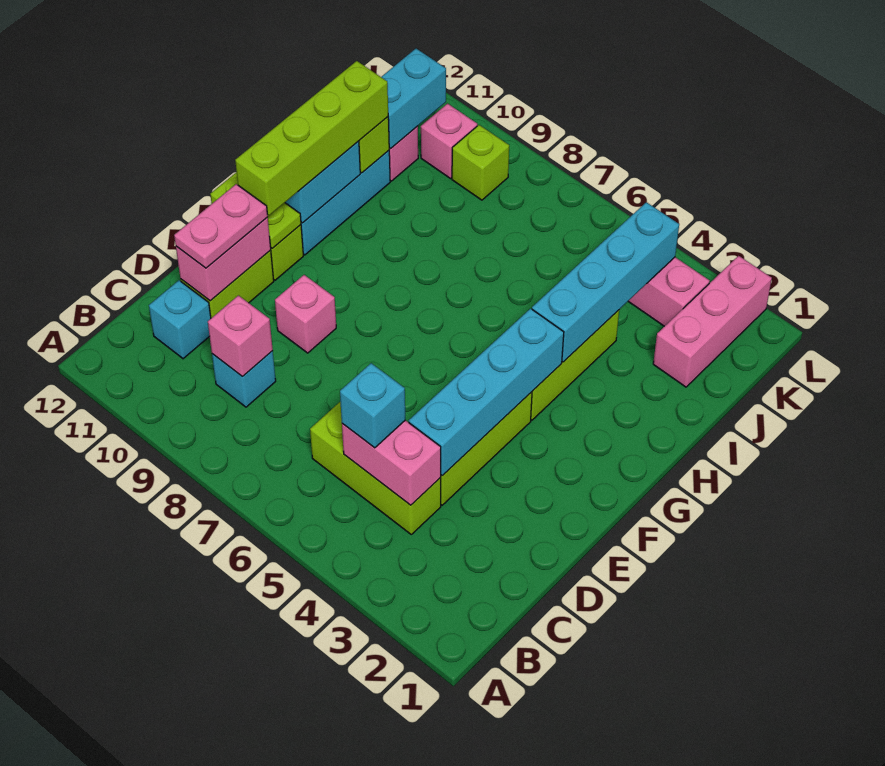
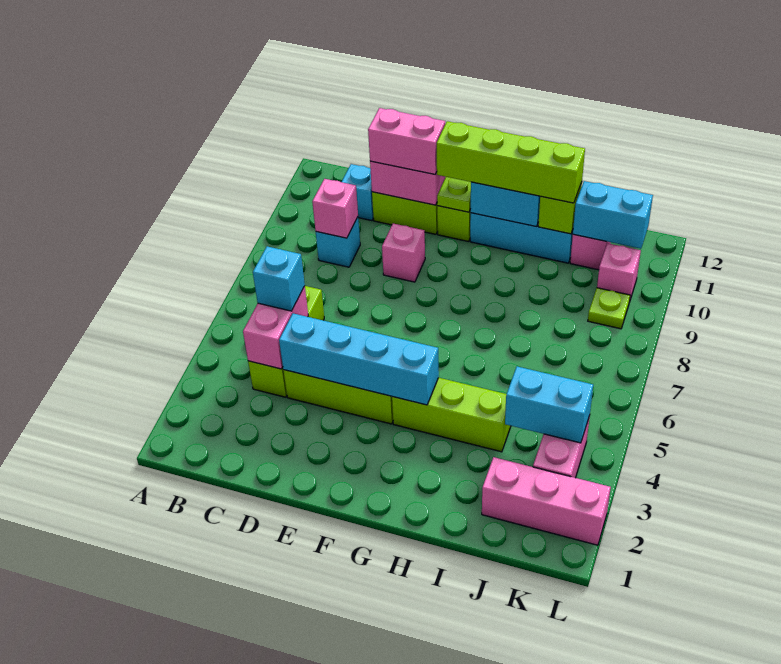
pink 1x2 plate [174,184,268,268] -> pink 1x2 brick [368,108,445,174]
cyan 1x4 brick [532,202,679,362] -> cyan 1x2 brick [505,366,593,443]
lime 1x1 brick [452,125,509,200] -> lime 1x1 plate [588,288,630,329]

